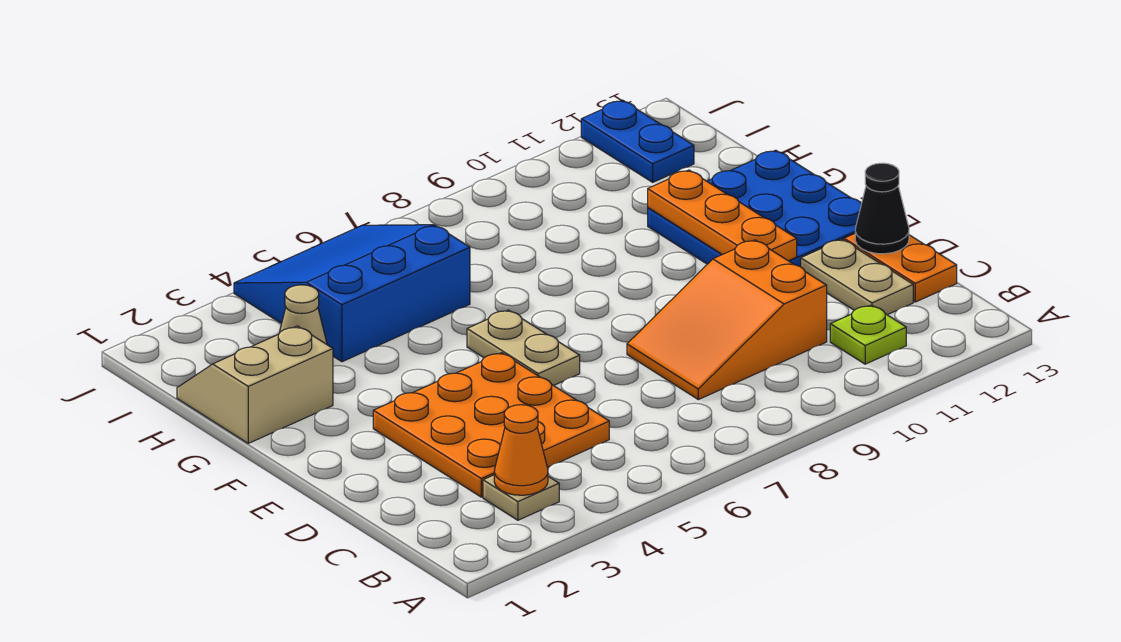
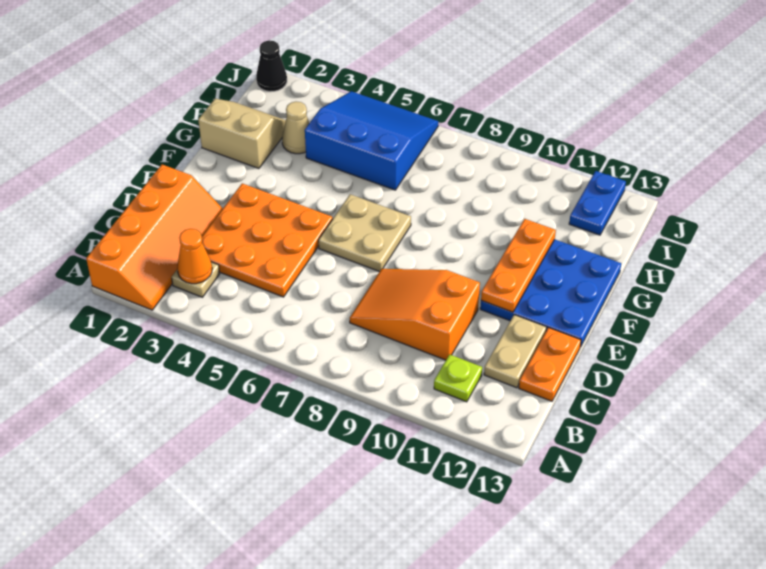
none -> orange 2x4 slope [86,165,223,310]
black 1x1 cone [855,163,909,254] -> black 1x1 cone moved to [256,40,287,92]
tan 1x2 plate [467,310,580,386] -> tan 2x2 plate [318,194,411,272]

